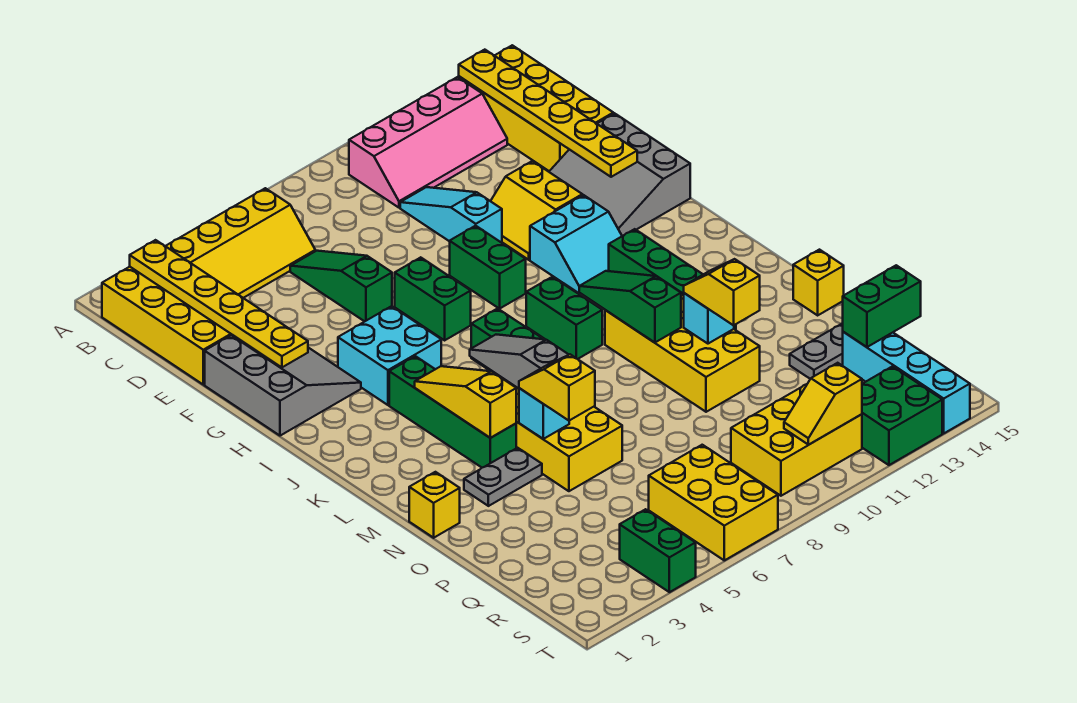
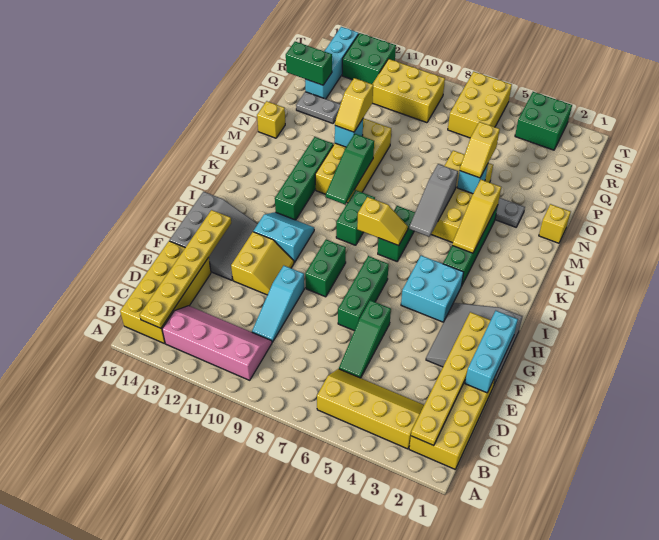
none -> cyan 1x3 brick [465,311,518,393]
green 1x2 brick [395,257,471,340] -> green 1x3 brick [338,256,389,331]
green 1x2 brick [620,509,696,592] -> green 2x2 brick [515,92,572,150]
yellow 1x2 slope [784,363,862,445] -> yellow 1x2 slope moved to [357,197,408,246]

